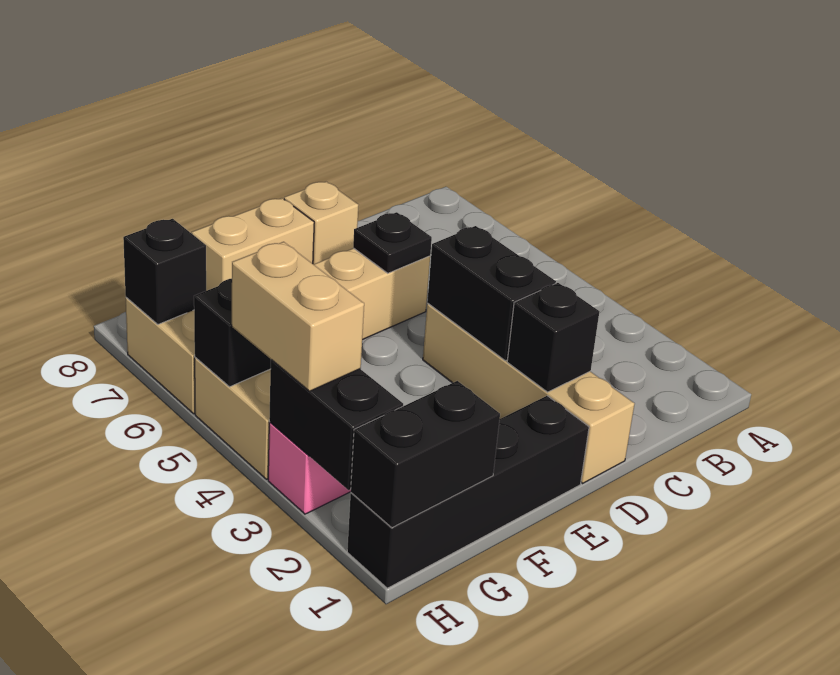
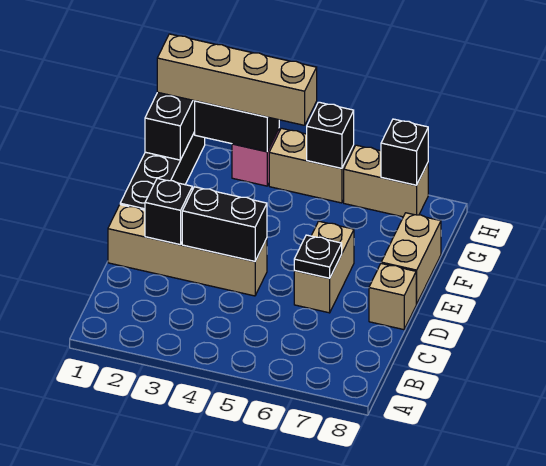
tan 1x2 brick [232,242,364,391] -> tan 1x4 brick [157,34,317,125]

